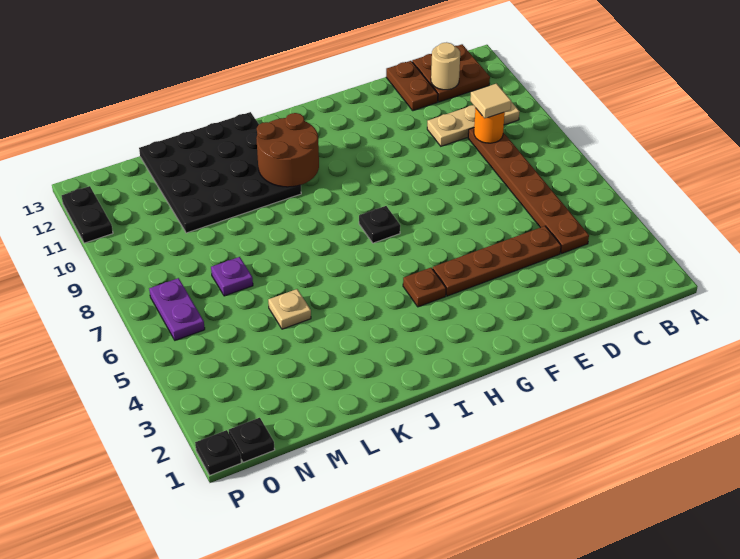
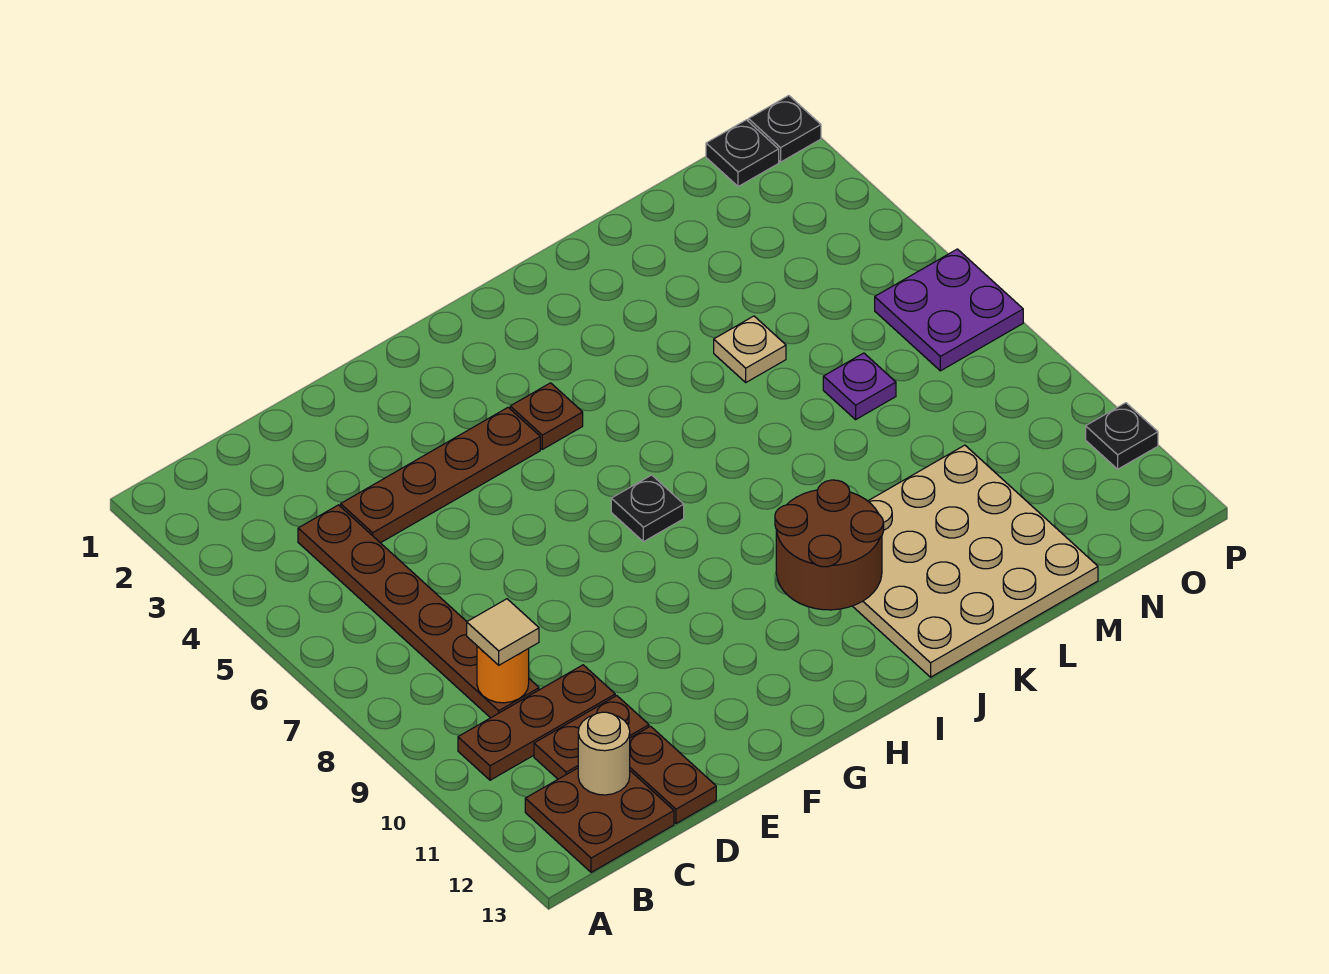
tan 1x3 plate [427,102,520,146] -> brown 1x3 plate [458,665,615,780]
none -> brown 1x2 plate [534,696,649,779]
black 4x4 plate [139,112,301,233] -> tan 4x4 plate [853,445,1098,677]
purple 1x2 plate [149,278,205,340] -> purple 2x2 plate [875,249,1023,371]
black 1x2 plate [62,186,113,243] -> black 1x1 plate [1086,403,1158,469]

